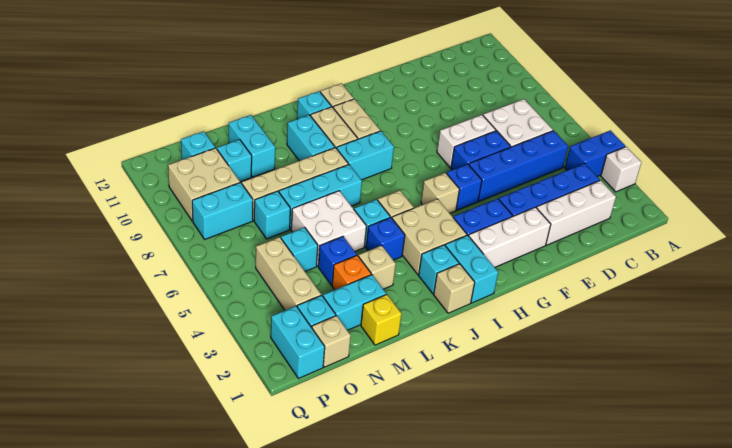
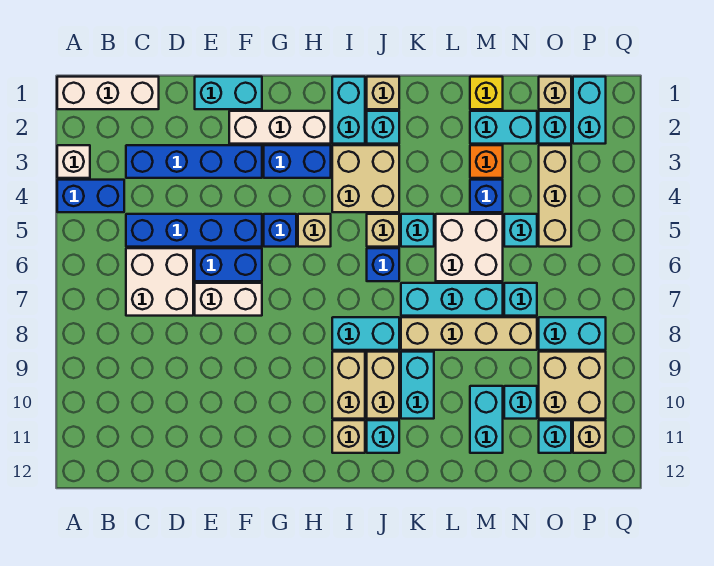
white 1x3 brick [537,180,616,245] -> white 1x3 brick moved to [57,77,159,109]
none -> cyan 1x2 brick [195,77,262,109]
blue 1x1 brick [366,217,405,260] -> blue 1x1 brick moved to [367,248,399,281]
tan 1x1 brick [358,245,396,289] -> tan 1x1 brick moved to [573,420,606,453]

